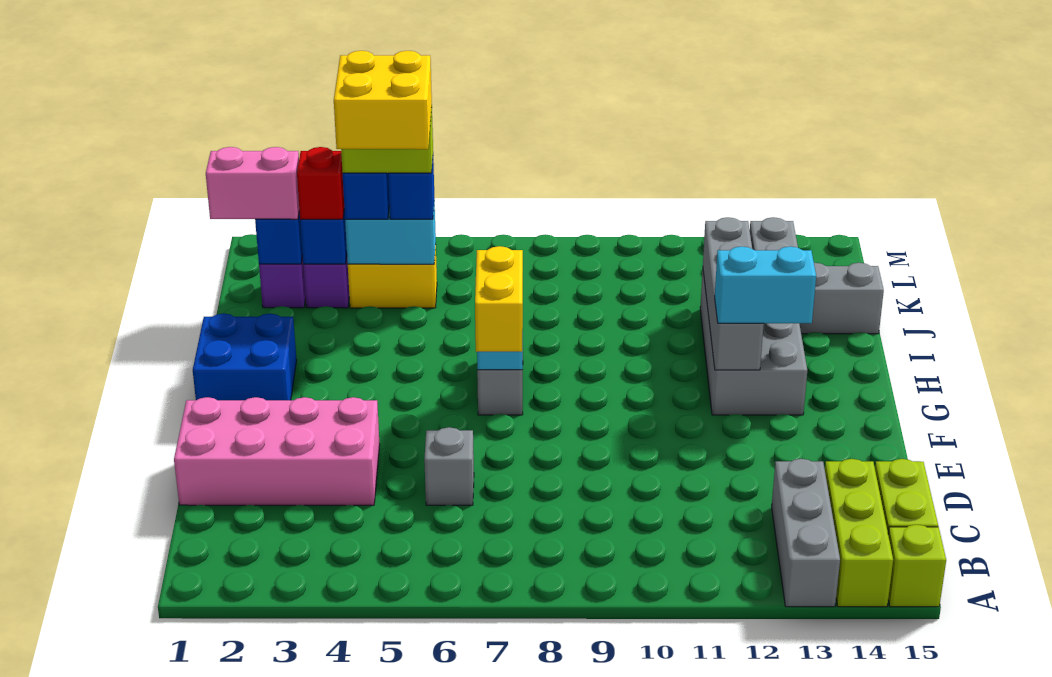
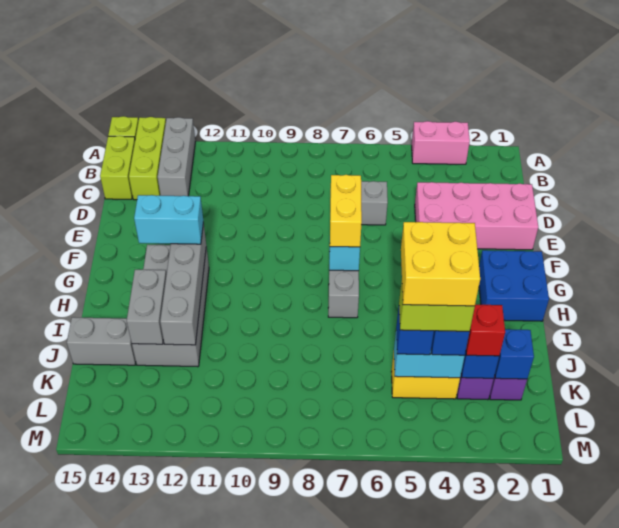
pink 1x2 brick [206,147,299,219] -> pink 1x2 brick moved to [412,121,470,164]

